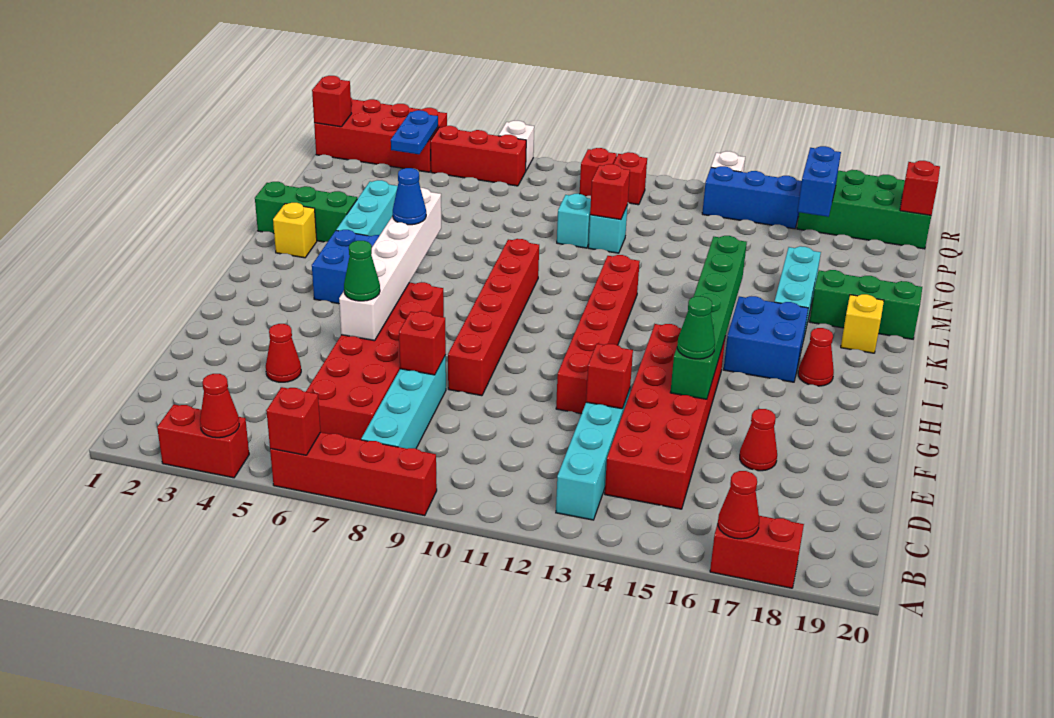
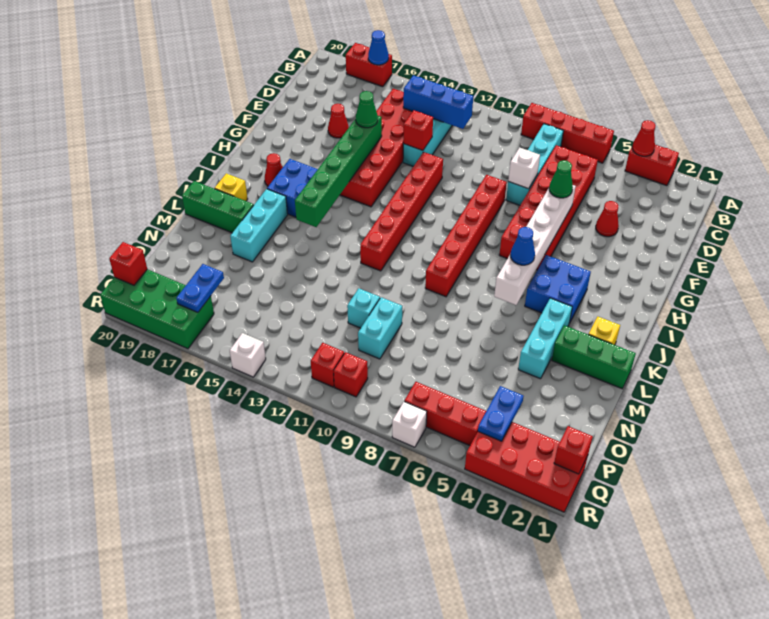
red 1x1 brick [266,387,321,455] -> none
red 1x1 cone [718,471,759,539] -> blue 1x1 cone [368,30,389,65]
red 1x1 brick [399,311,446,375] -> white 1x1 brick [508,148,540,189]
cyan 1x1 brick [557,194,591,248] -> cyan 1x2 brick [358,297,402,359]
red 1x1 brick [590,164,630,220] -> none
blue 1x2 brick [797,146,841,217] -> blue 1x2 plate [176,264,224,312]
blue 1x3 brick [702,166,802,229] -> blue 1x3 brick moved to [403,75,473,129]

